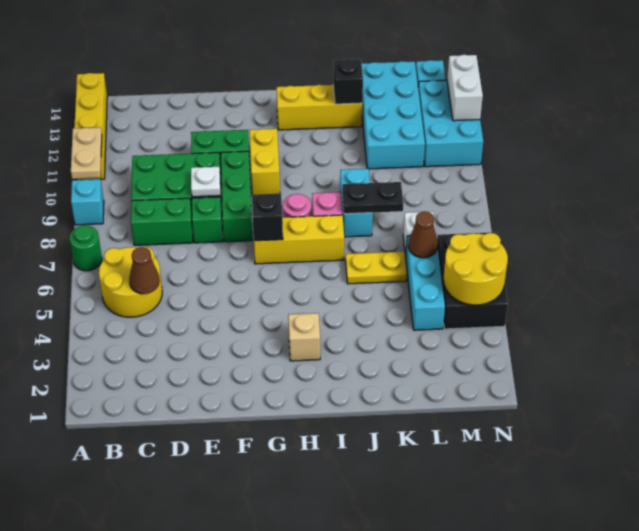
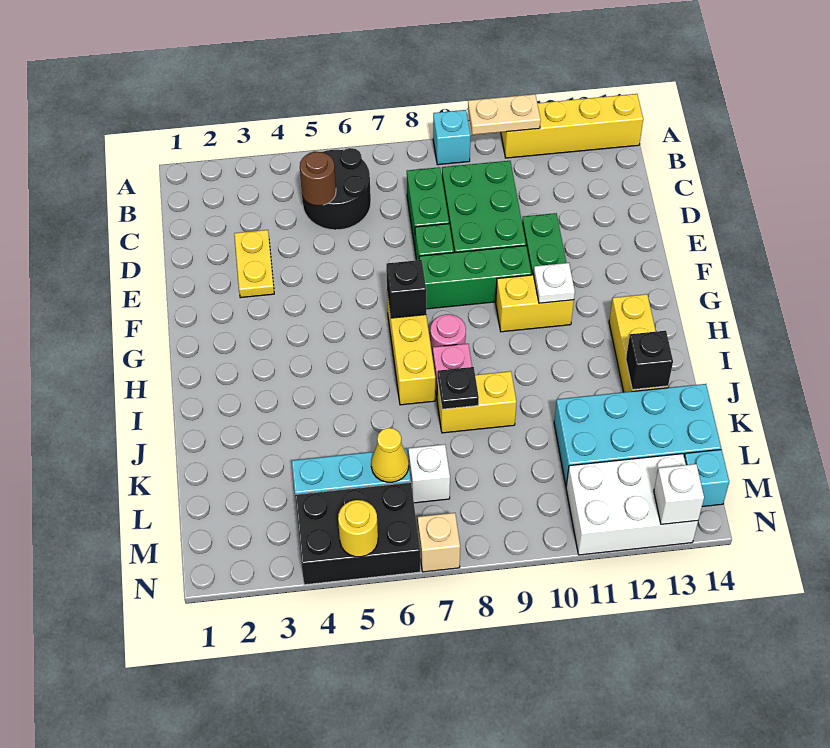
green 1x1 round brick [69,226,102,271] -> none
yellow 2x2 round brick [99,247,162,317] -> black 2x2 round brick [301,148,371,230]
brown 1x1 cone [129,247,160,294] -> brown 1x1 round brick [300,152,336,205]
white 1x1 plate [191,167,220,197] -> white 1x1 plate moved to [533,263,575,303]
tan 1x1 brick [288,313,320,361] -> tan 1x1 brick moved to [418,513,460,572]
yellow 1x2 plate [346,252,407,284] -> yellow 1x2 plate moved to [234,230,274,298]
cyan 1x2 brick [340,169,373,237] -> yellow 1x2 brick [437,371,516,433]
black 1x2 plate [342,182,403,214] -> black 1x1 plate [437,367,479,409]
brown 1x1 cone [408,211,438,258] -> yellow 1x1 cone [371,428,409,482]
yellow 2x2 round brick [444,233,508,305] -> yellow 1x1 round brick [338,500,378,557]
cyan 2x3 brick [418,80,483,167] -> white 2x3 brick [566,454,698,555]
white 1x2 brick [447,55,483,121] -> white 1x1 brick [654,464,704,524]

